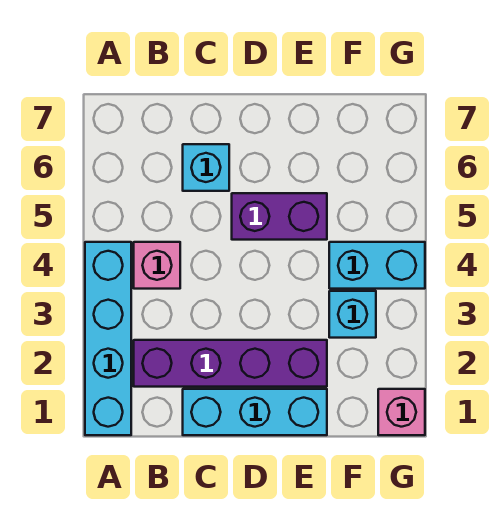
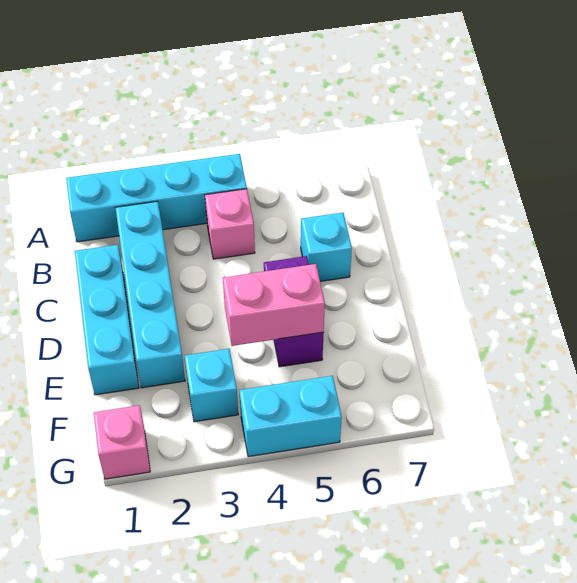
purple 1x4 brick [134,340,327,387] -> cyan 1x4 brick [116,201,185,388]
none -> pink 1x2 brick [223,264,325,346]
cyan 1x2 brick [329,242,425,289] -> cyan 1x2 brick turned to [239,376,342,457]

